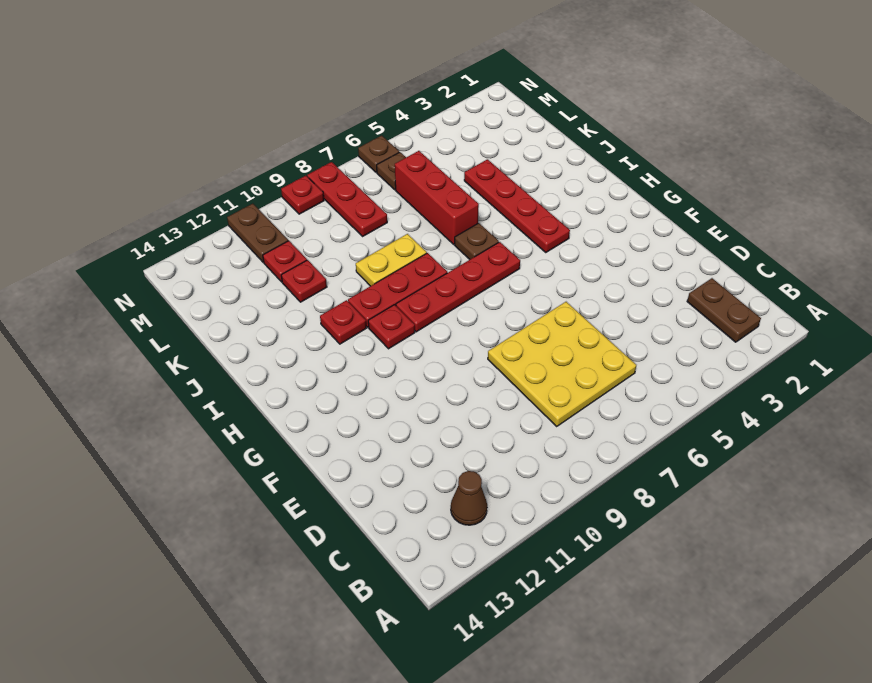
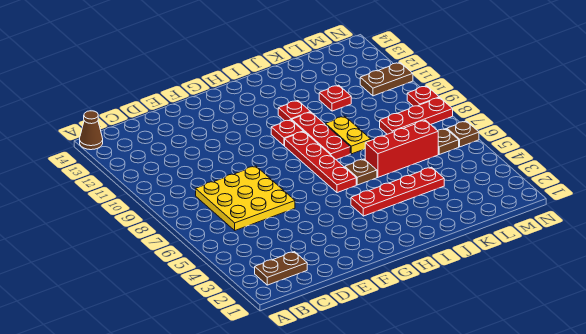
brown 1x1 cone [451,471,487,525] -> brown 1x1 cone moved to [80,111,103,150]
red 1x1 plate [263,241,307,282] -> none

